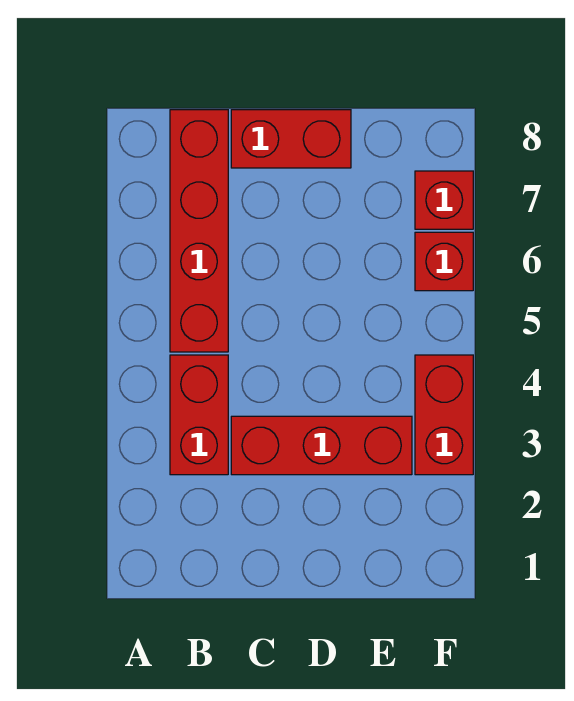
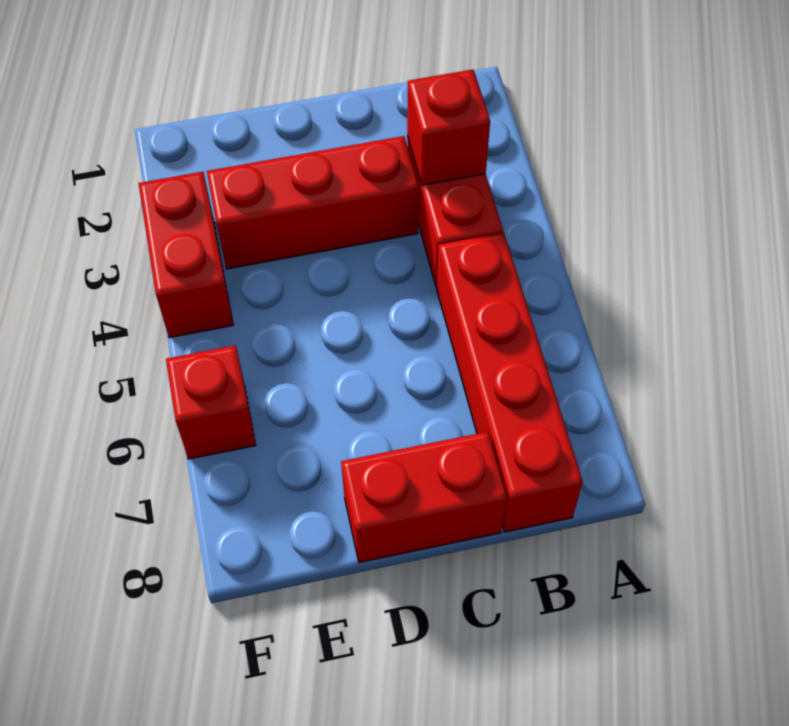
red 1x1 brick [415,171,473,229] -> red 1x1 brick moved to [407,69,490,185]

